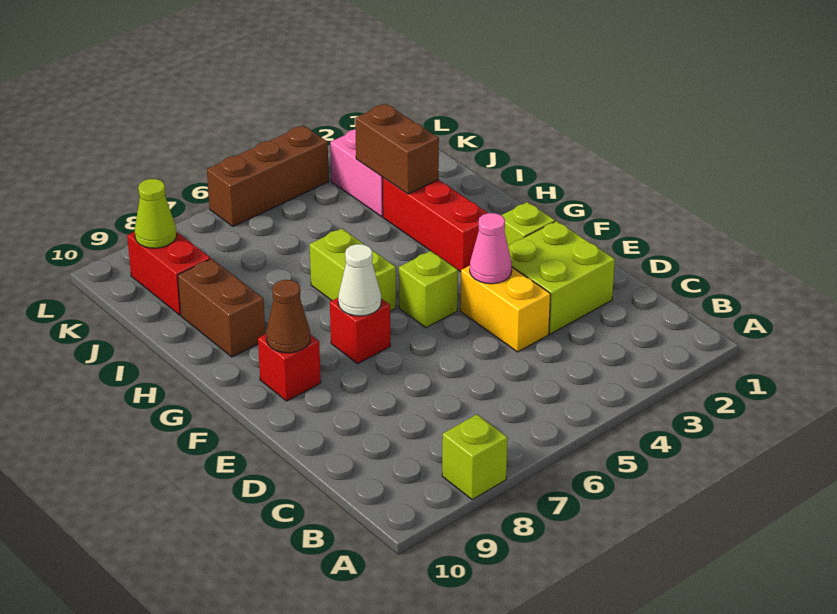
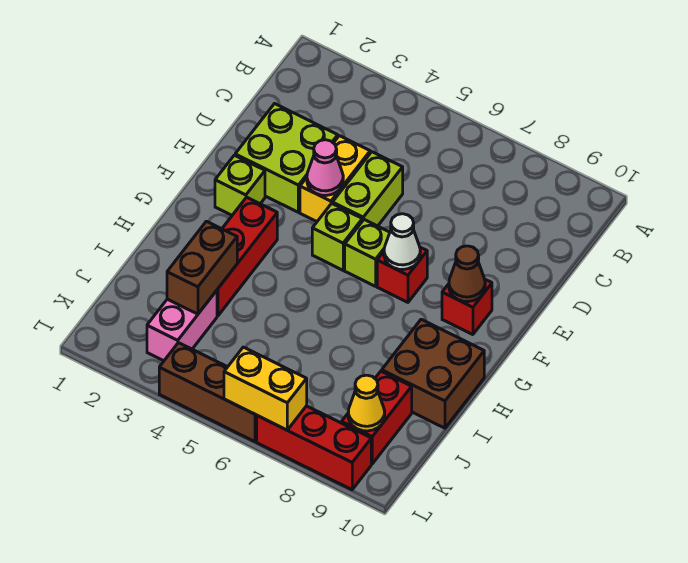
lime 1x1 brick [442,415,508,500] -> lime 1x1 brick moved to [345,220,390,286]
lime 1x2 brick [310,229,396,311] -> lime 1x2 brick moved to [332,152,403,226]
brown 1x2 brick [178,259,265,357] -> brown 2x2 brick [382,319,484,428]
lime 1x1 cone [135,179,177,248] -> yellow 1x1 cone [348,375,385,431]
none -> yellow 1x2 brick [224,347,307,430]
none -> red 1x3 brick [257,406,371,490]

